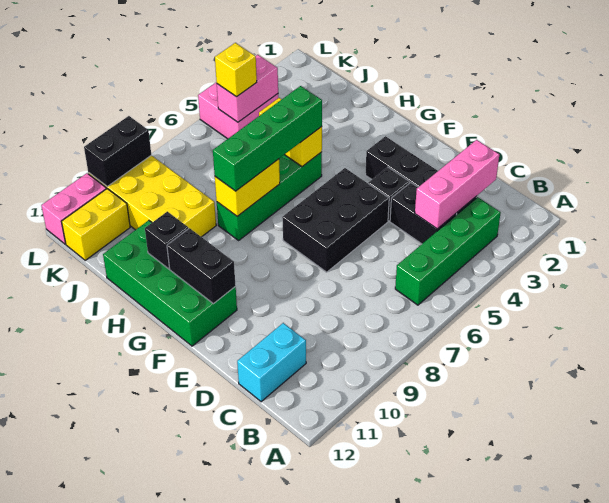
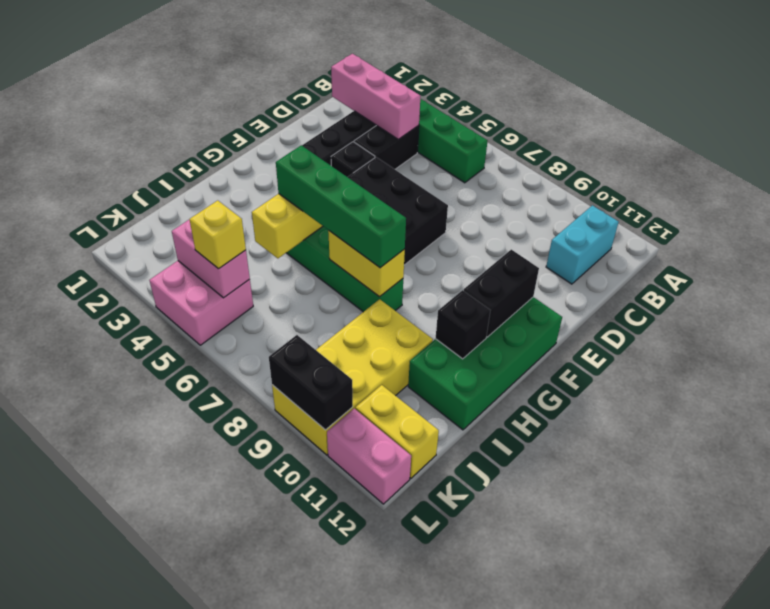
cyan 1x2 brick [237,323,306,402] -> cyan 1x2 brick turned to [546,205,619,284]

